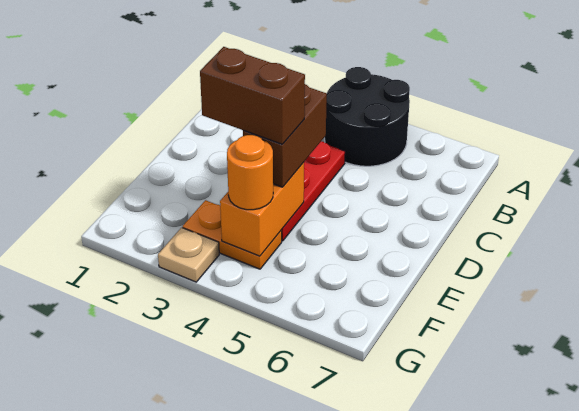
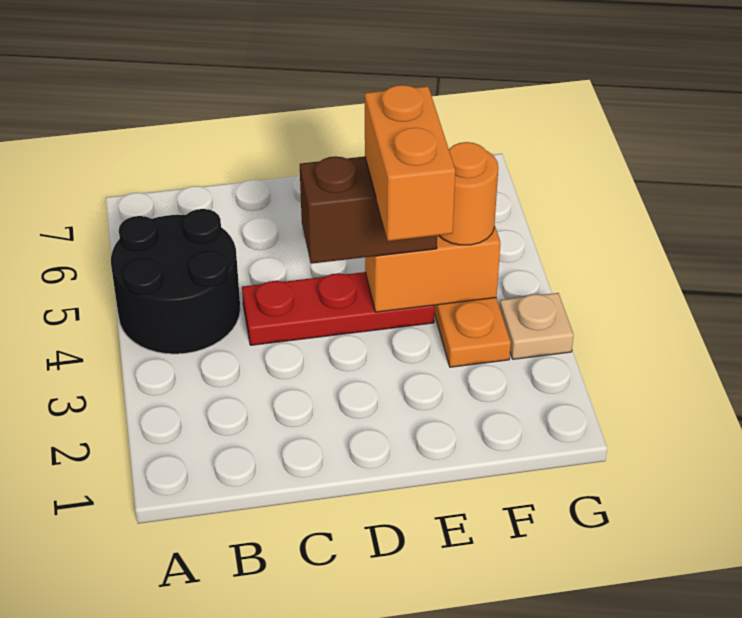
brown 1x2 brick [200,47,305,144] -> orange 1x2 brick [365,85,455,241]

